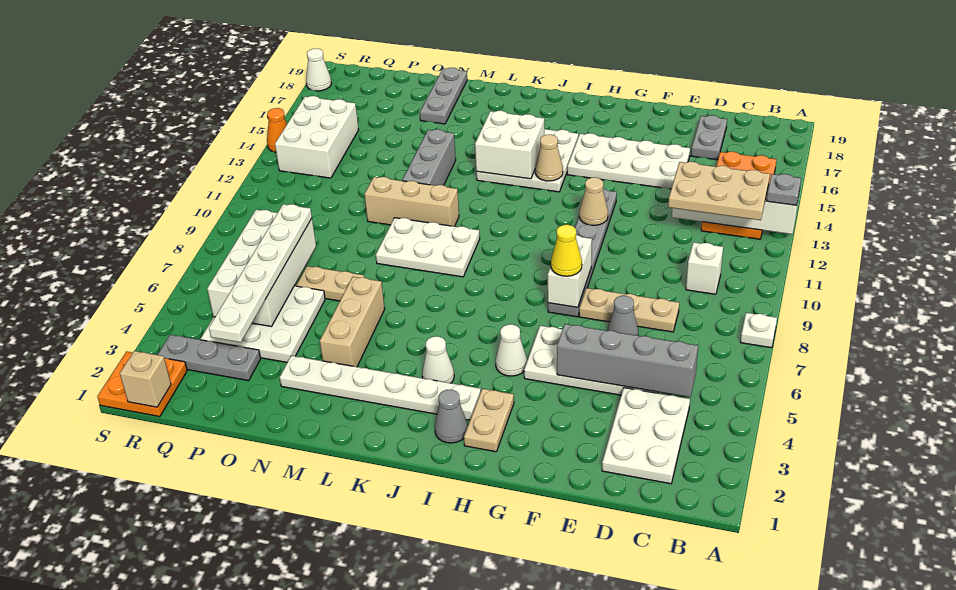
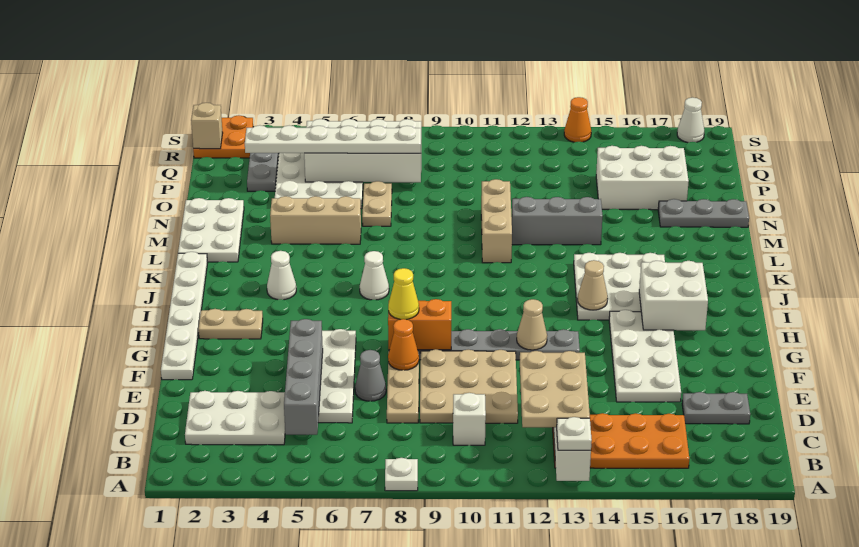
grey 1x1 plate [767,174,801,205] -> white 1x1 plate [557,417,592,450]
none -> tan 3x3 plate [420,349,518,423]
none -> orange 1x1 cone [388,319,419,370]
white 1x2 brick [548,235,592,307] -> orange 1x2 brick [388,299,451,350]
white 1x1 cone [495,324,527,376] -> white 1x1 cone moved to [360,251,389,300]
grey 1x1 cone [435,390,468,443] -> none
white 1x6 plate [280,356,481,420] -> white 1x6 plate moved to [161,252,208,380]
white 2x2 brick [475,111,544,179] -> white 2x2 brick moved to [639,261,708,330]
white 2x3 plate [376,218,480,277] -> white 2x3 plate moved to [178,198,244,262]
white 2x3 brick [275,96,359,178] -> white 2x3 brick moved to [596,146,689,210]

